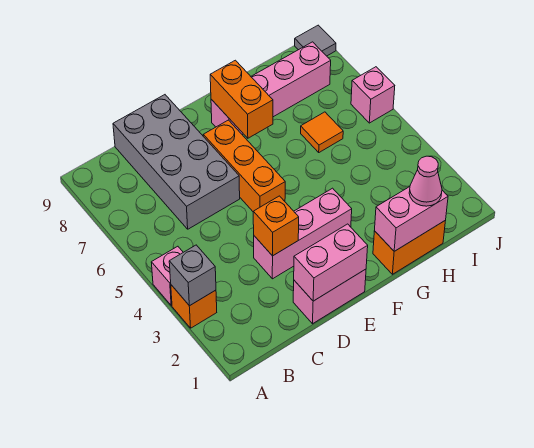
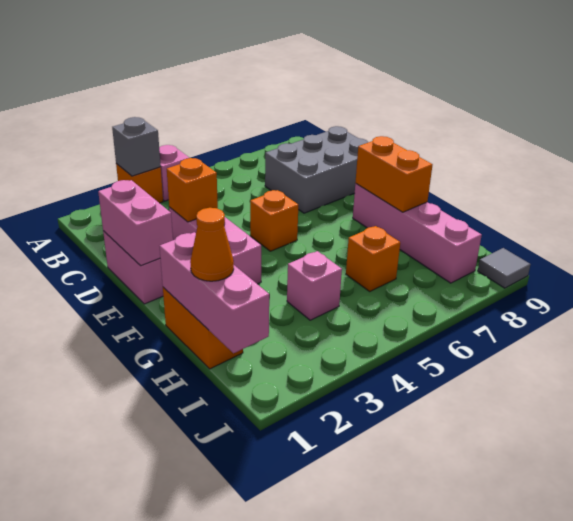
grey 2x4 brick [113,95,240,229] -> grey 2x3 brick [265,126,368,213]
orange 1x3 brick [203,120,285,212] -> orange 1x1 brick [250,190,298,251]
orange 1x2 brick [210,60,273,138] -> orange 1x2 brick turned to [355,136,433,212]
pink 1x2 brick [374,187,448,251] -> pink 1x3 brick [160,232,269,353]
pink 1x1 cone [409,156,442,206] -> orange 1x1 cone [190,208,234,281]
orange 1x1 tile [301,112,343,152] -> orange 1x1 brick [346,226,400,291]
pink 1x1 brick [351,67,395,123] -> pink 1x1 brick moved to [287,251,342,320]

